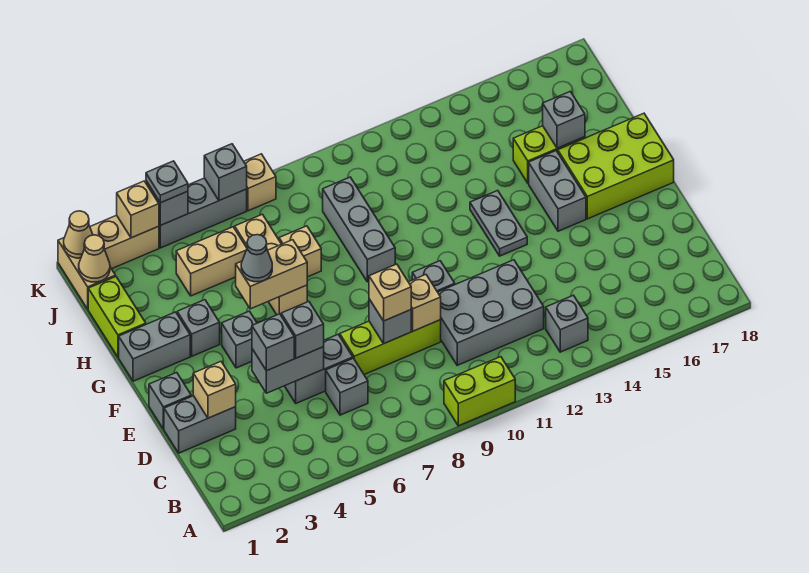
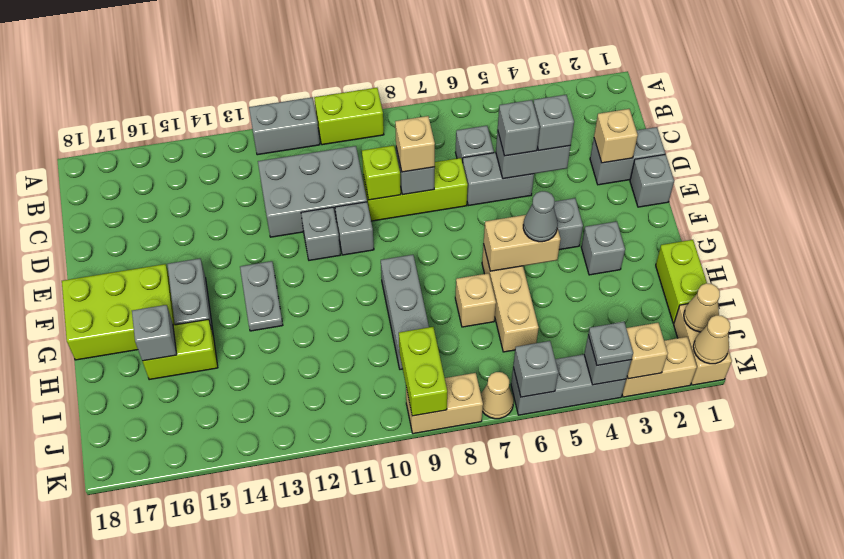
grey 1x1 brick [546,295,588,352] -> grey 1x1 brick moved to [301,207,340,260]
tan 1x1 brick [409,275,441,331] -> lime 1x1 brick [362,145,401,200]
grey 1x2 brick [119,312,190,381] -> grey 1x2 brick moved to [249,97,320,155]
tan 1x2 brick [176,227,247,296] -> tan 1x2 brick moved to [406,373,483,434]
none -> lime 1x2 brick [399,327,447,416]
tan 1x1 brick [244,154,276,211] -> tan 1x1 cone [481,372,514,419]

